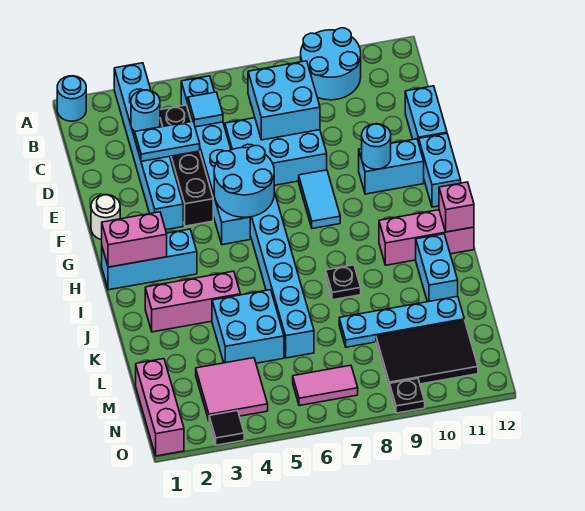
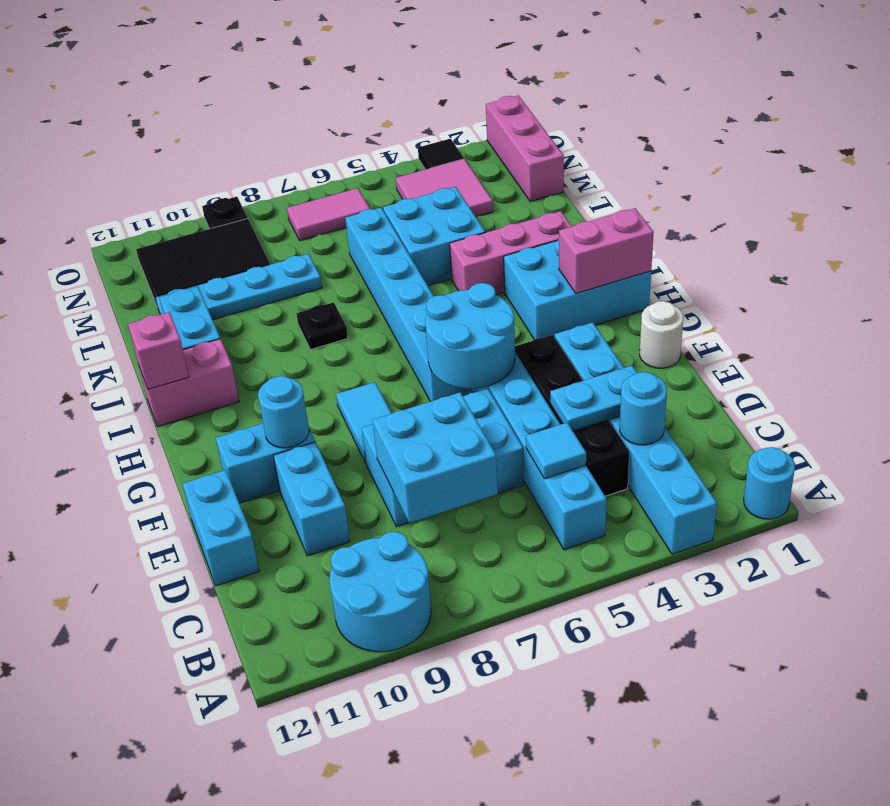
cyan 1x2 brick [419,134,461,207] -> cyan 1x2 brick moved to [273,442,350,556]
cyan 1x3 brick [102,229,197,290] -> cyan 2x3 brick [504,240,651,340]
pink 1x3 brick [379,210,474,265] -> pink 1x2 brick [139,339,239,427]

